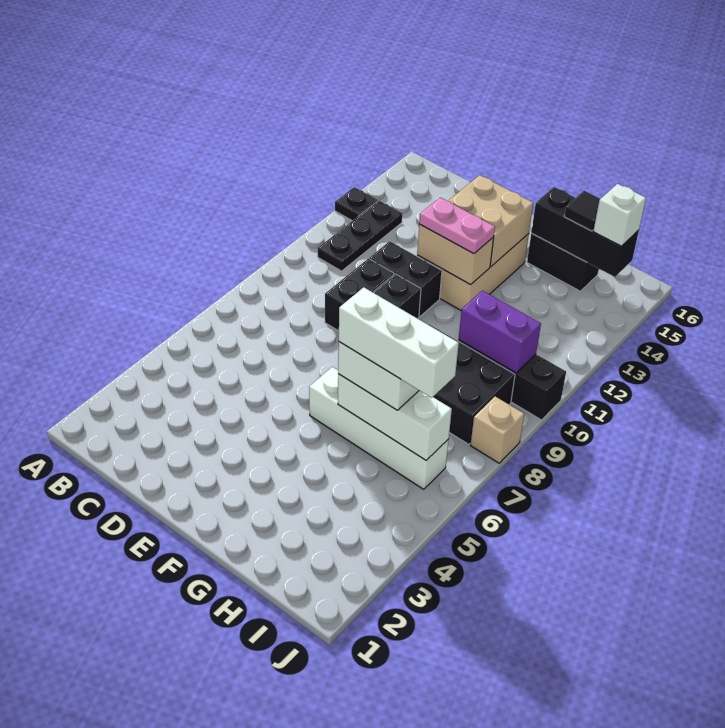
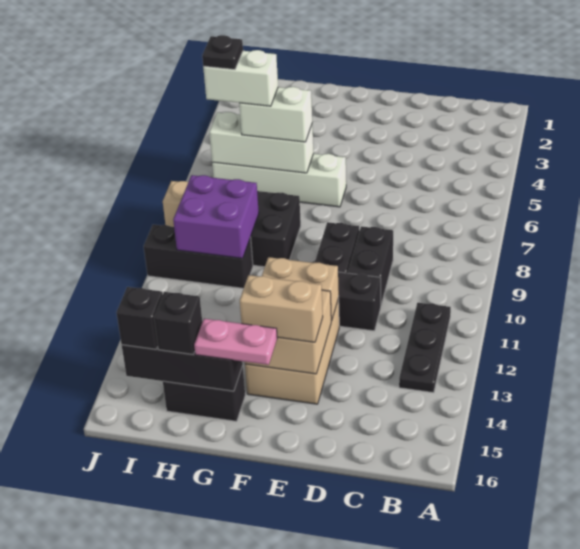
black 1x1 plate [335,187,378,221] -> black 1x1 plate moved to [202,35,243,70]
pink 1x2 plate [419,198,495,254] -> pink 1x2 plate moved to [194,319,277,365]
none -> tan 1x2 brick [240,275,323,342]
white 1x3 brick [339,287,459,398] -> white 1x2 brick [203,50,278,106]
purple 1x2 brick [458,291,541,373] -> purple 2x2 brick [173,175,259,258]
black 1x1 tile [564,191,600,231] -> black 1x1 brick [154,292,202,354]
white 1x1 brick [593,184,646,246] -> black 1x1 brick [116,287,163,349]

